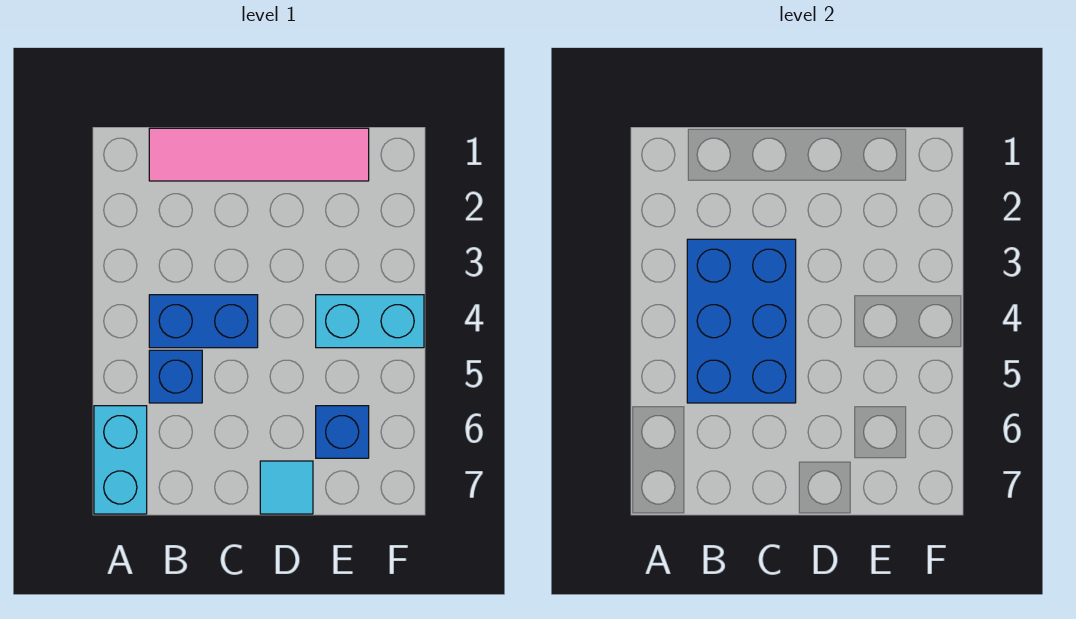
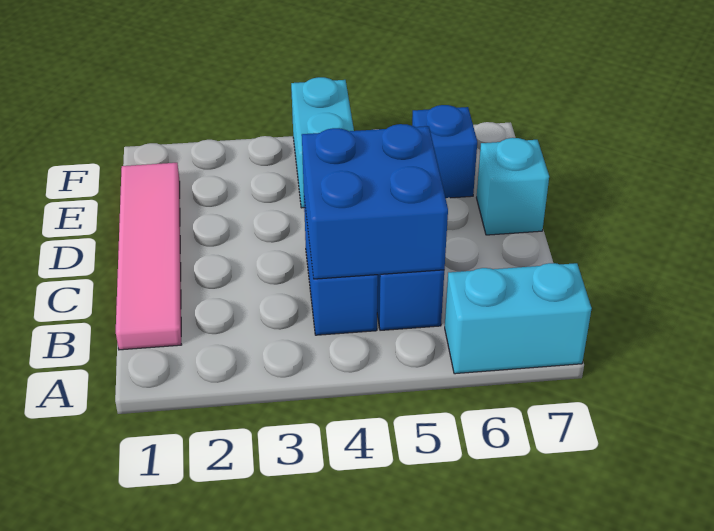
blue 2x3 brick [687,239,796,403] -> blue 2x2 brick [302,124,448,279]
cyan 1x1 tile [260,461,313,514] -> cyan 1x1 brick [477,138,549,235]

